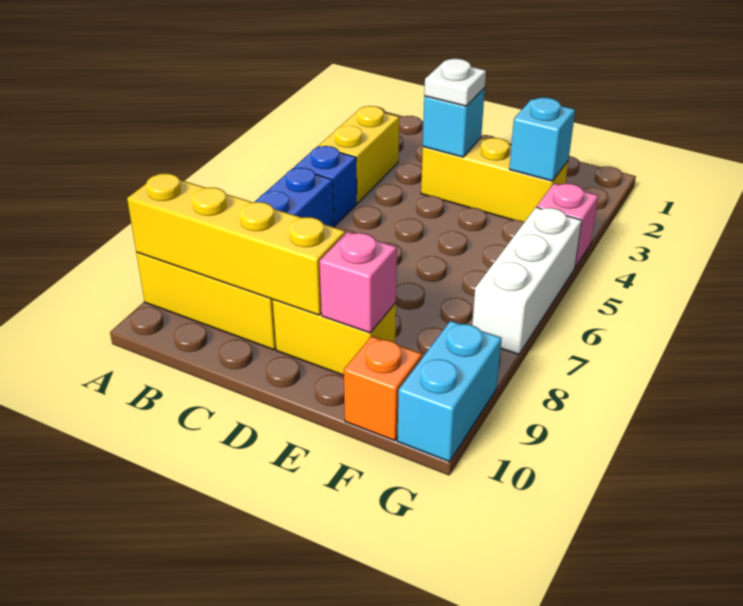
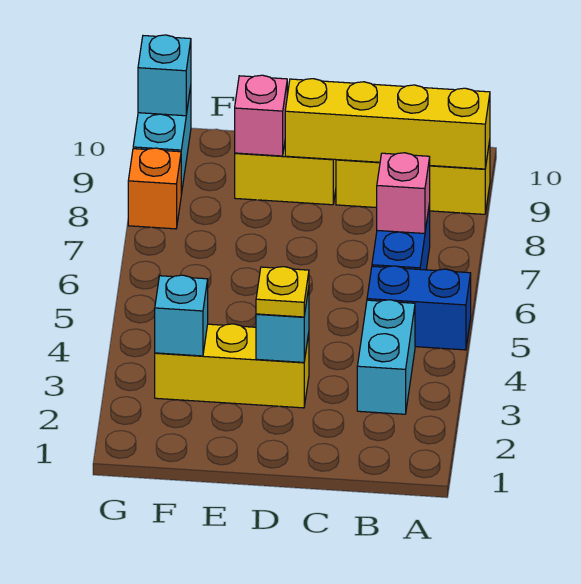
yellow 1x2 brick [319,106,399,203] -> cyan 1x2 brick [357,300,415,414]
blue 1x1 brick [294,146,357,226] -> blue 1x2 brick [367,266,471,350]
white 1x1 plate [424,59,486,106] -> yellow 1x1 plate [256,267,309,317]
orange 1x1 brick [344,336,422,441] -> orange 1x1 brick moved to [128,148,181,229]
pink 1x1 brick [537,184,598,267] -> pink 1x1 brick moved to [377,153,430,234]
white 1x3 brick [472,207,582,354] -> none
none -> cyan 1x1 brick [138,35,191,116]

